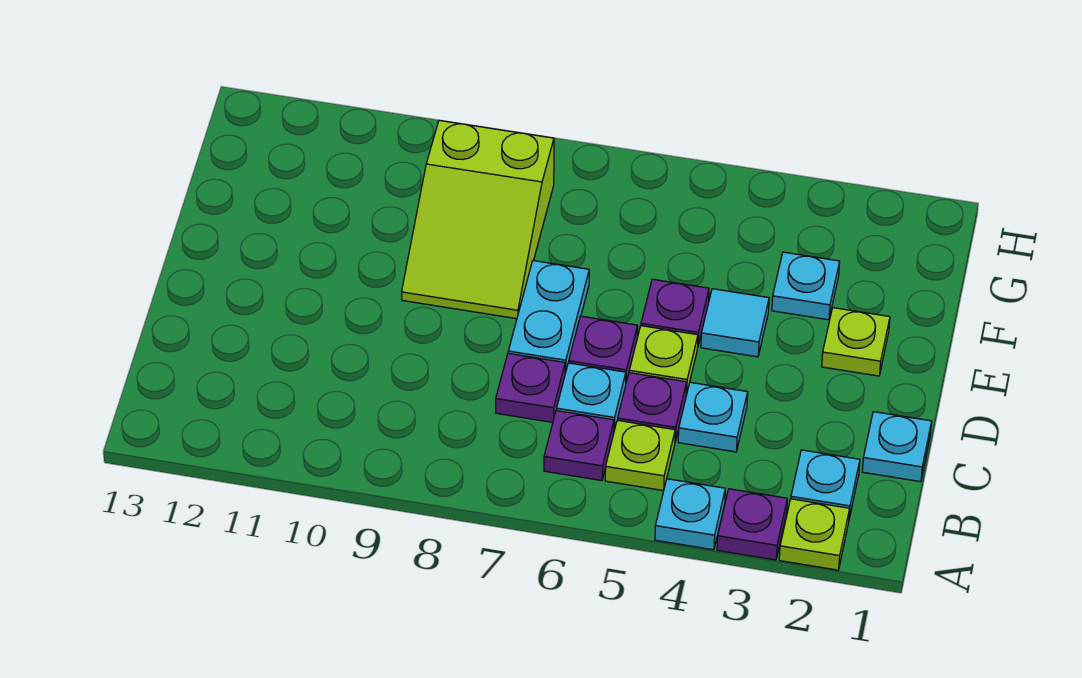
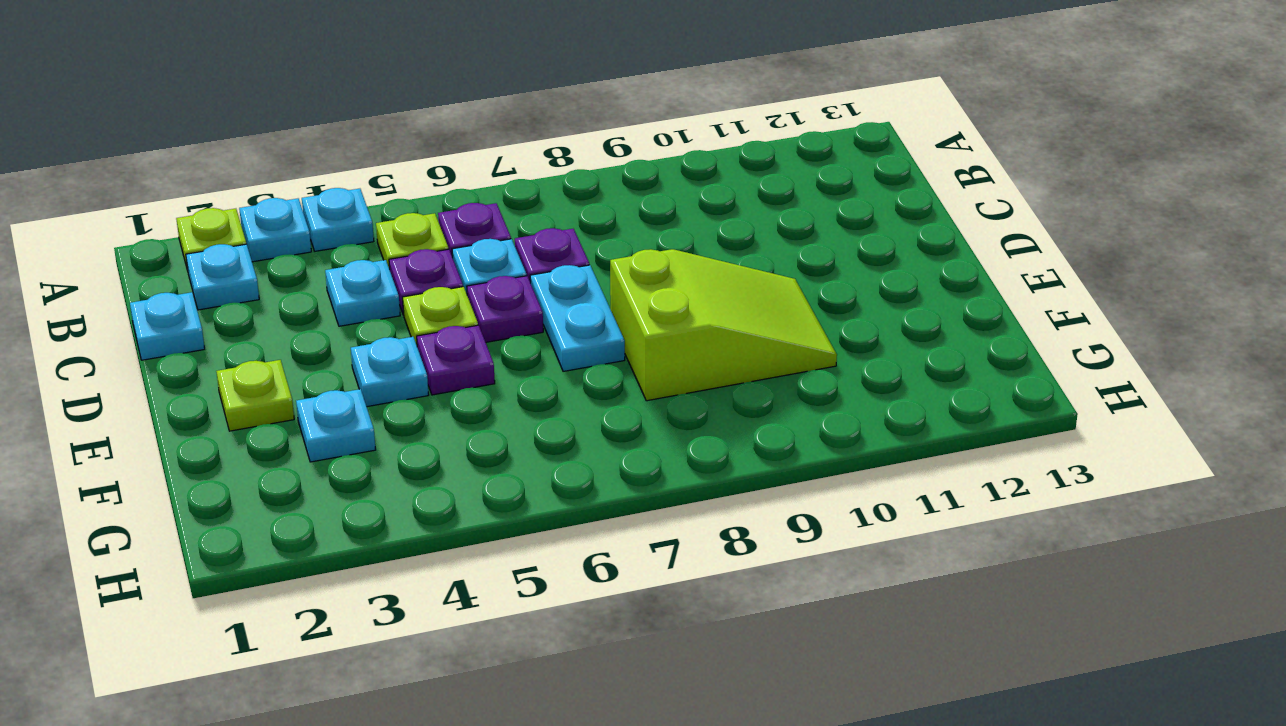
purple 1x1 plate [717,489,787,560] -> cyan 1x1 plate [239,198,311,262]
cyan 1x1 tile [701,289,769,357] -> cyan 1x1 plate [351,337,429,407]
lime 2x3 slope [402,121,554,319] -> lime 2x3 slope turned to [610,249,837,401]

